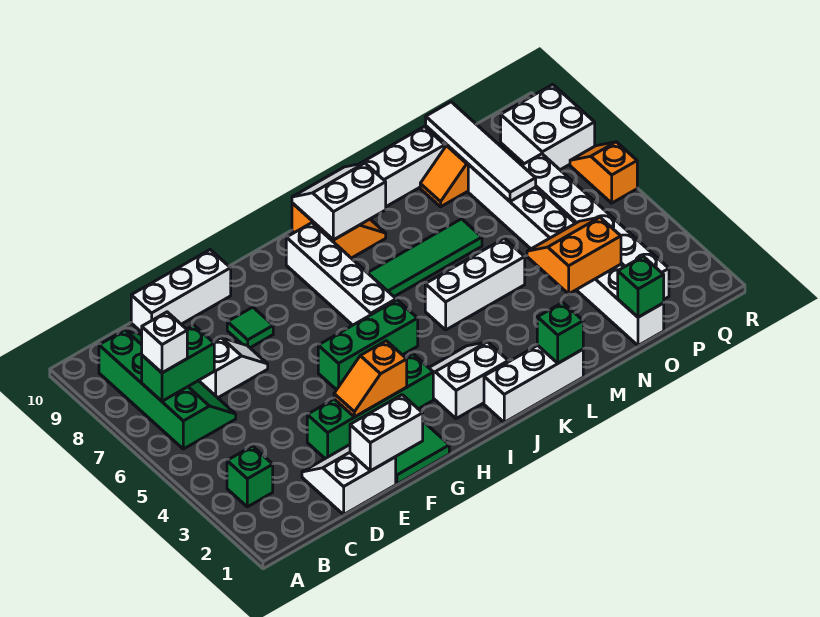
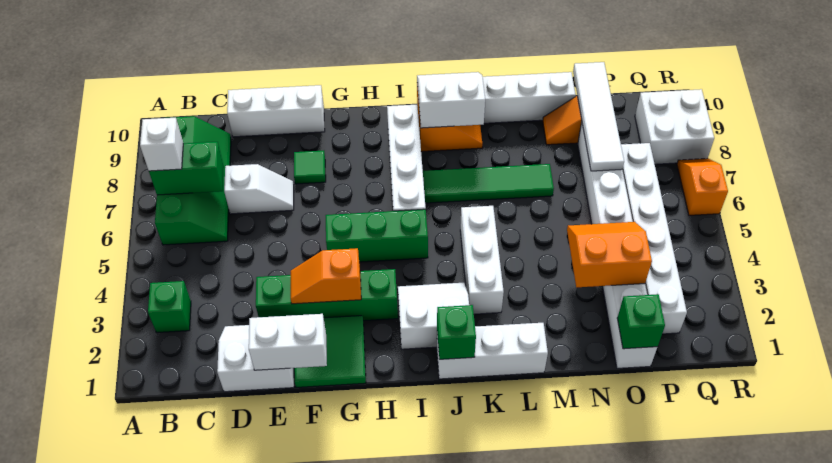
white 1x3 brick [425,238,525,330] -> white 1x3 brick turned to [460,206,504,314]
green 1x1 brick [537,303,583,363] -> green 1x1 brick moved to [437,305,476,359]

